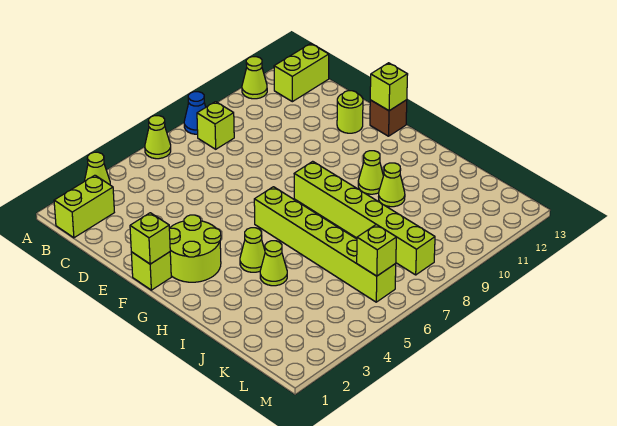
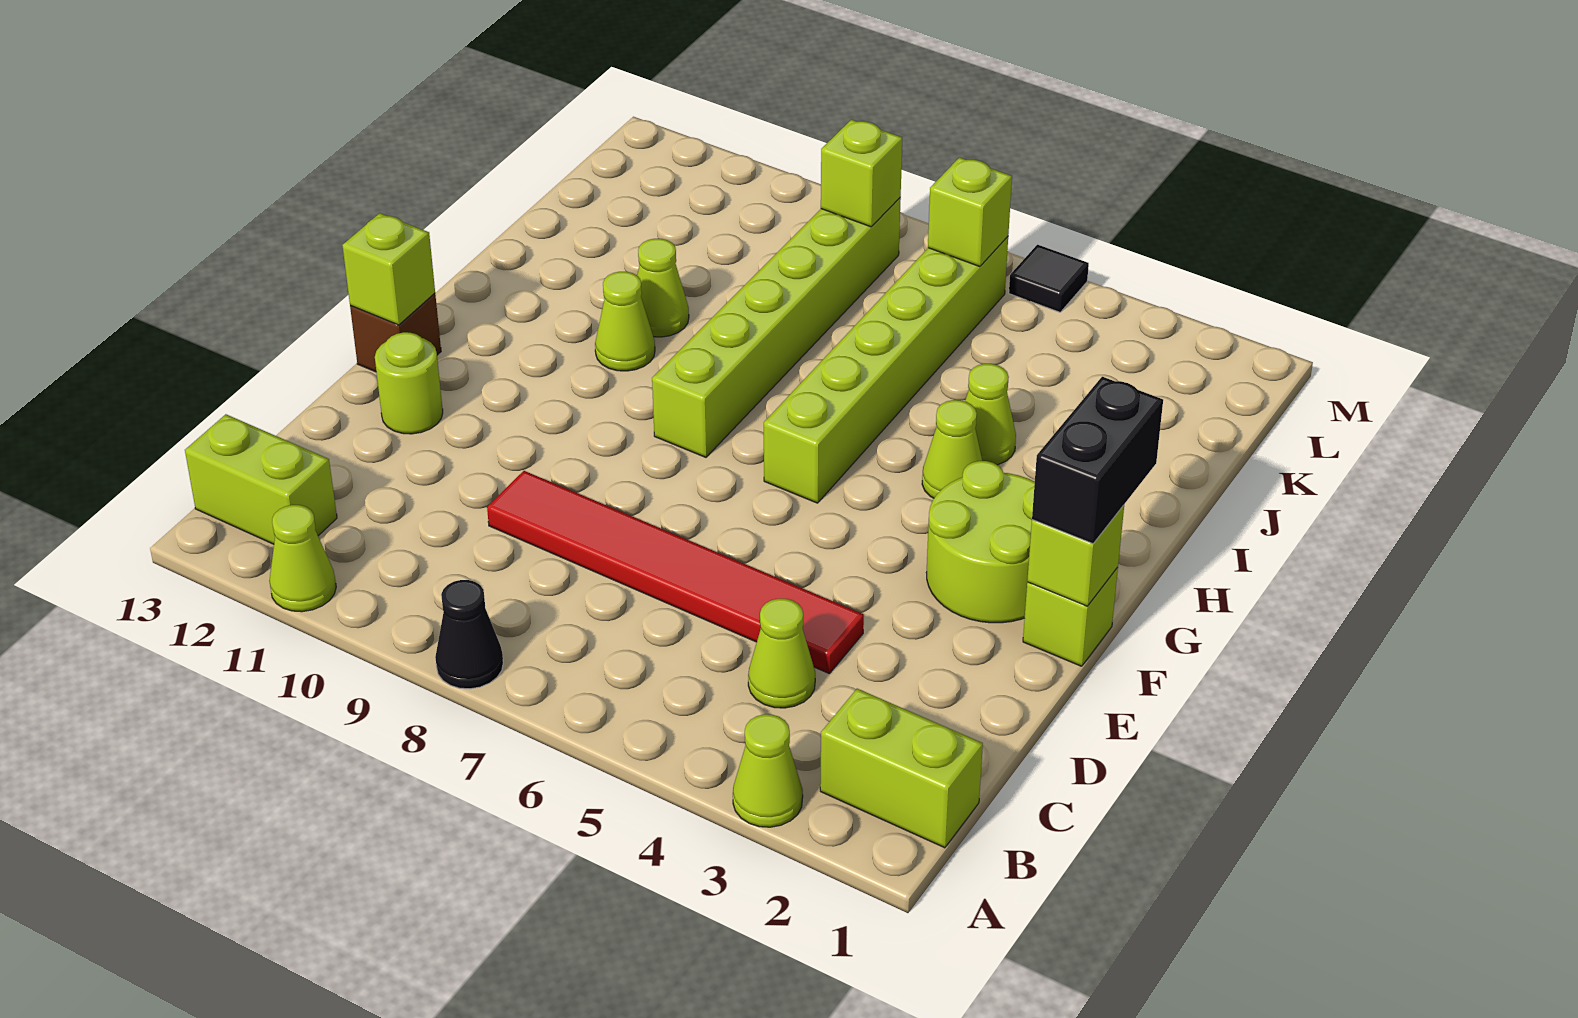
lime 1x1 cone [145,116,171,159] -> lime 1x1 cone moved to [748,599,815,708]
blue 1x1 cone [184,92,206,134] -> black 1x1 cone [435,580,503,689]
lime 1x1 brick [197,102,234,149] -> lime 1x1 brick moved to [821,120,902,227]
none -> red 1x6 tile [487,471,864,674]
none -> black 1x2 brick [1032,377,1163,544]
none -> black 1x1 tile [1009,245,1089,312]

